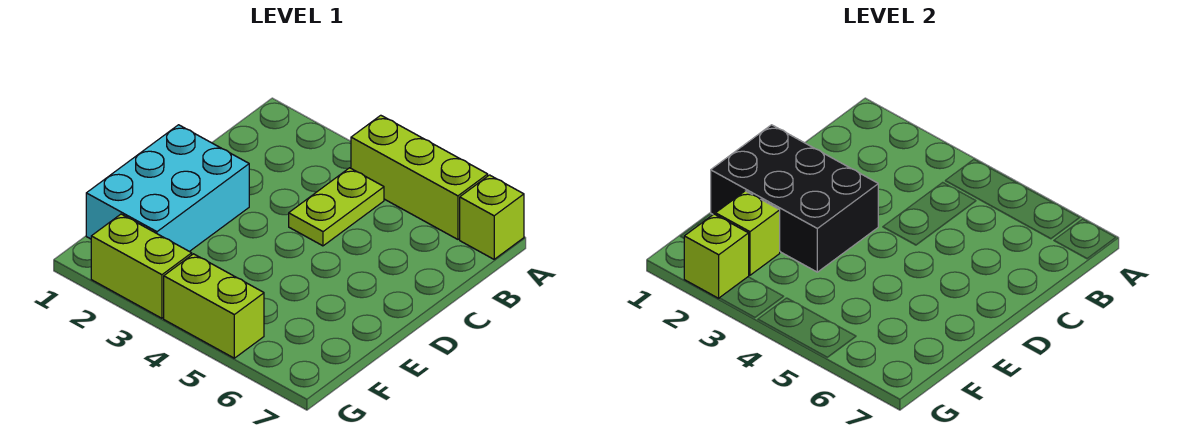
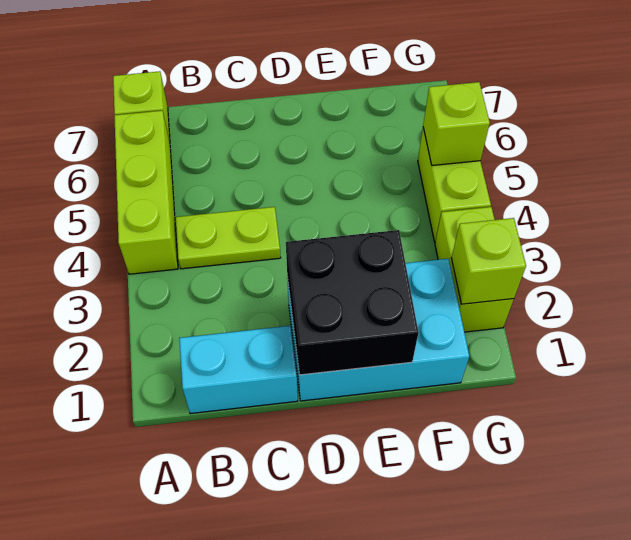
none -> cyan 1x2 brick [179,326,298,414]
black 2x3 brick [711,125,878,272] -> black 2x2 brick [286,230,418,375]
lime 1x1 brick [716,191,780,275] -> lime 1x1 brick moved to [423,82,490,166]

